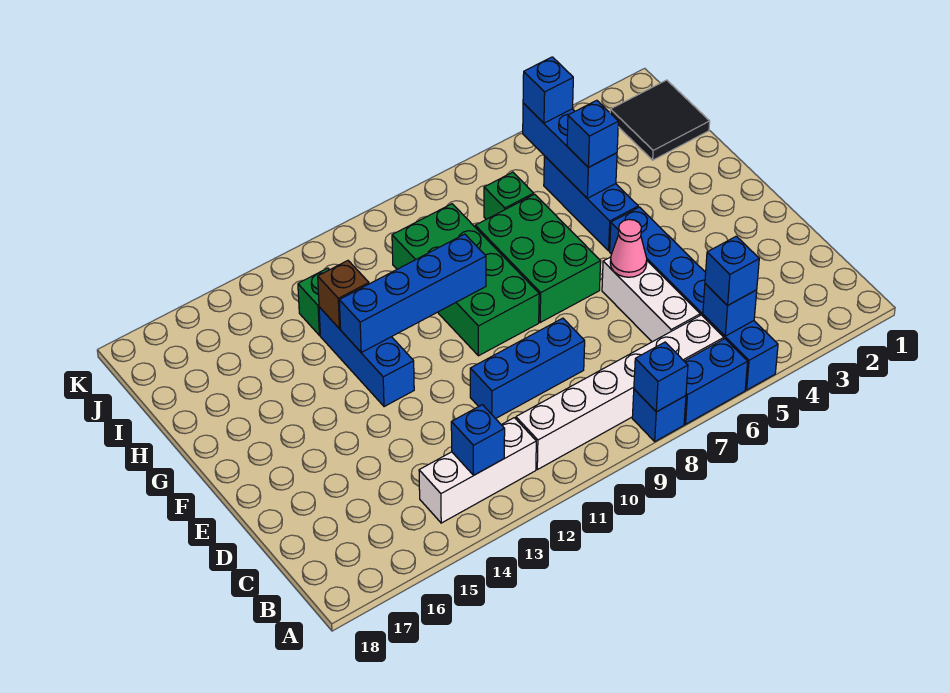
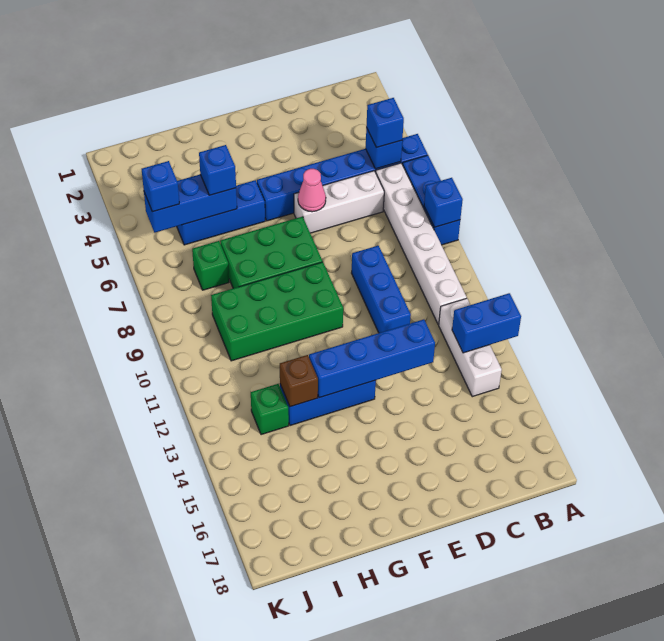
blue 1x1 brick [451,405,505,475] -> blue 1x2 brick [452,293,521,353]
blue 1x4 brick [339,234,486,352] -> blue 1x4 brick turned to [309,319,435,398]
black 2x2 tile [610,80,710,160] -> none

